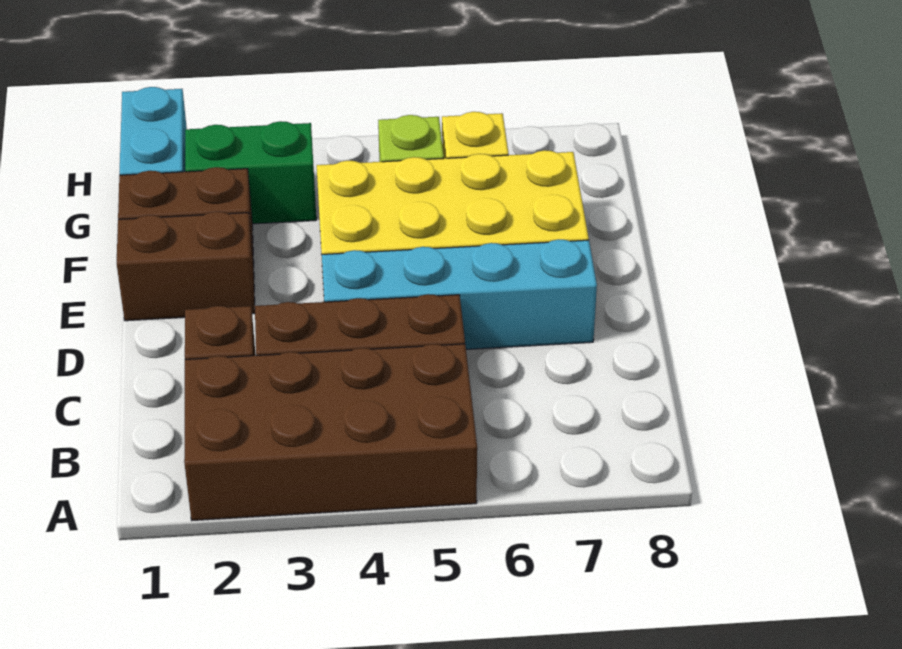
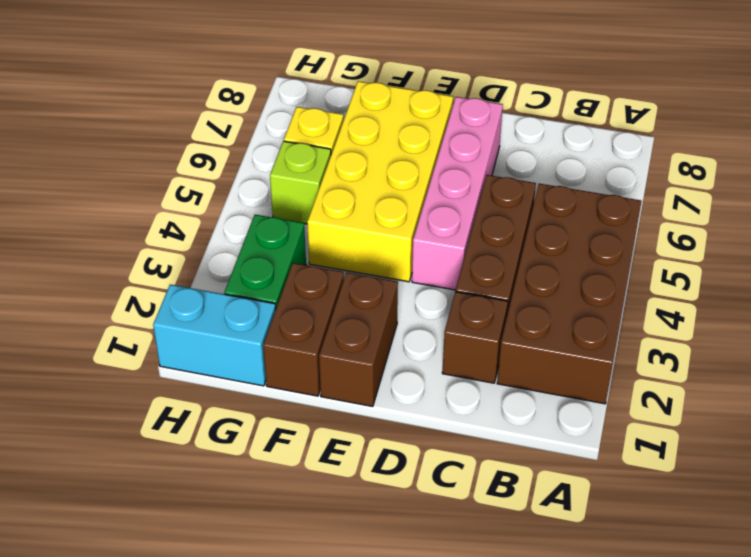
cyan 1x4 brick [322,240,597,349] -> pink 1x4 brick [412,97,503,290]

